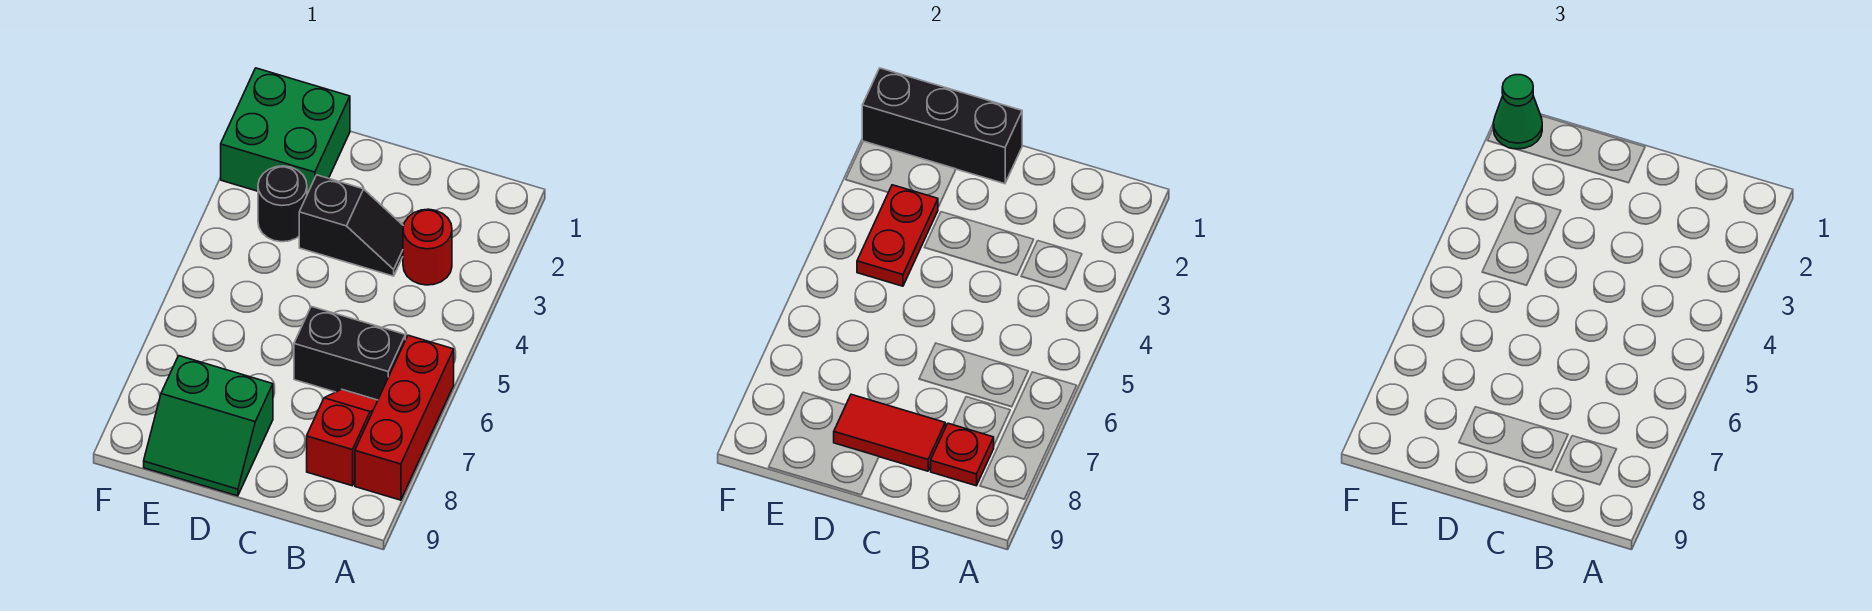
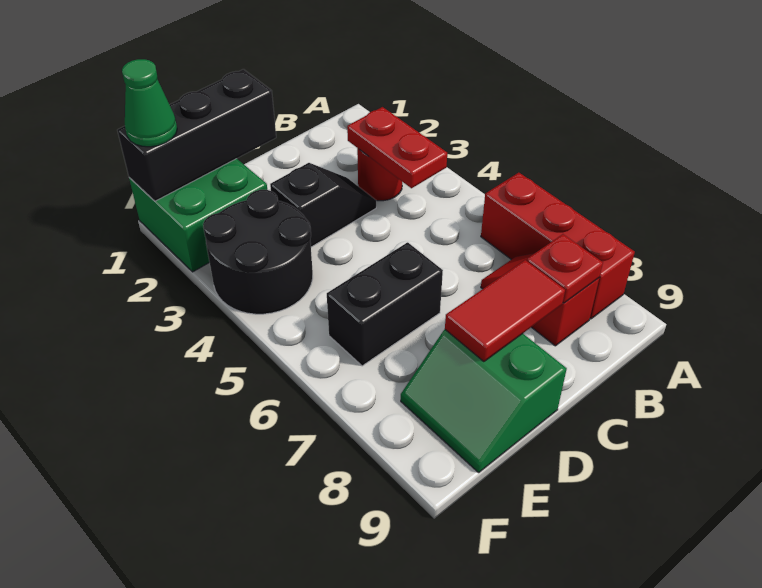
black 1x2 brick [294,306,405,400] -> black 1x2 brick moved to [327,242,443,366]
green 2x2 slope [144,356,273,496] -> green 2x2 slope turned to [401,330,567,473]
black 1x1 round brick [258,166,307,242] -> black 2x2 round brick [203,190,313,314]
red 1x2 plate [857,185,938,286] -> red 1x2 plate moved to [347,107,447,188]

